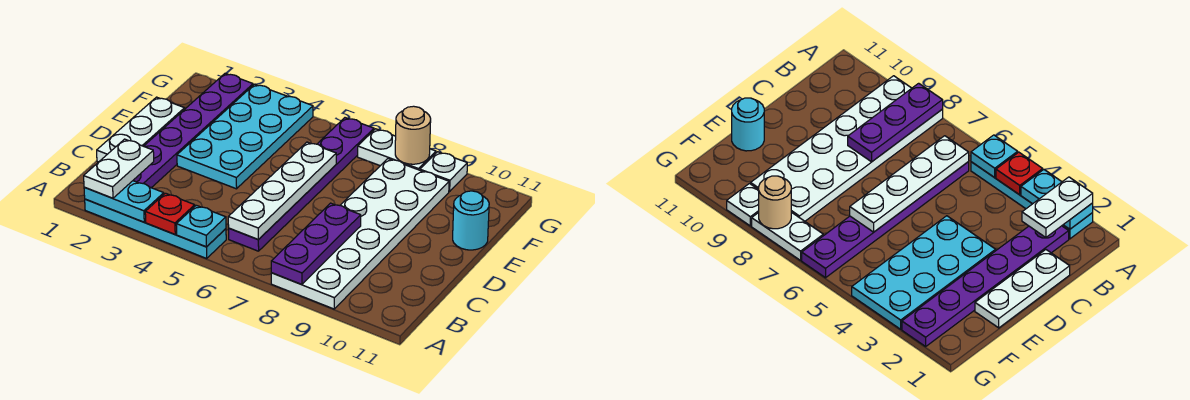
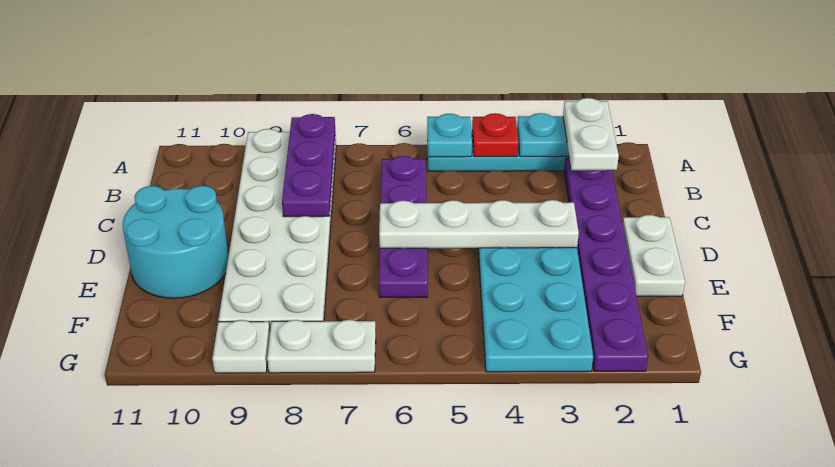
purple 1x6 plate [229,118,374,251] -> purple 1x4 plate [379,156,428,298]
white 1x4 plate [228,142,336,240] -> white 1x4 plate turned to [379,200,579,248]
white 1x3 plate [97,97,185,162] -> white 1x2 plate [622,215,685,296]
cyan 1x1 round brick [453,191,489,250] -> cyan 2x2 round brick [123,186,229,298]
tan 1x1 round brick [395,106,431,164] -> none

